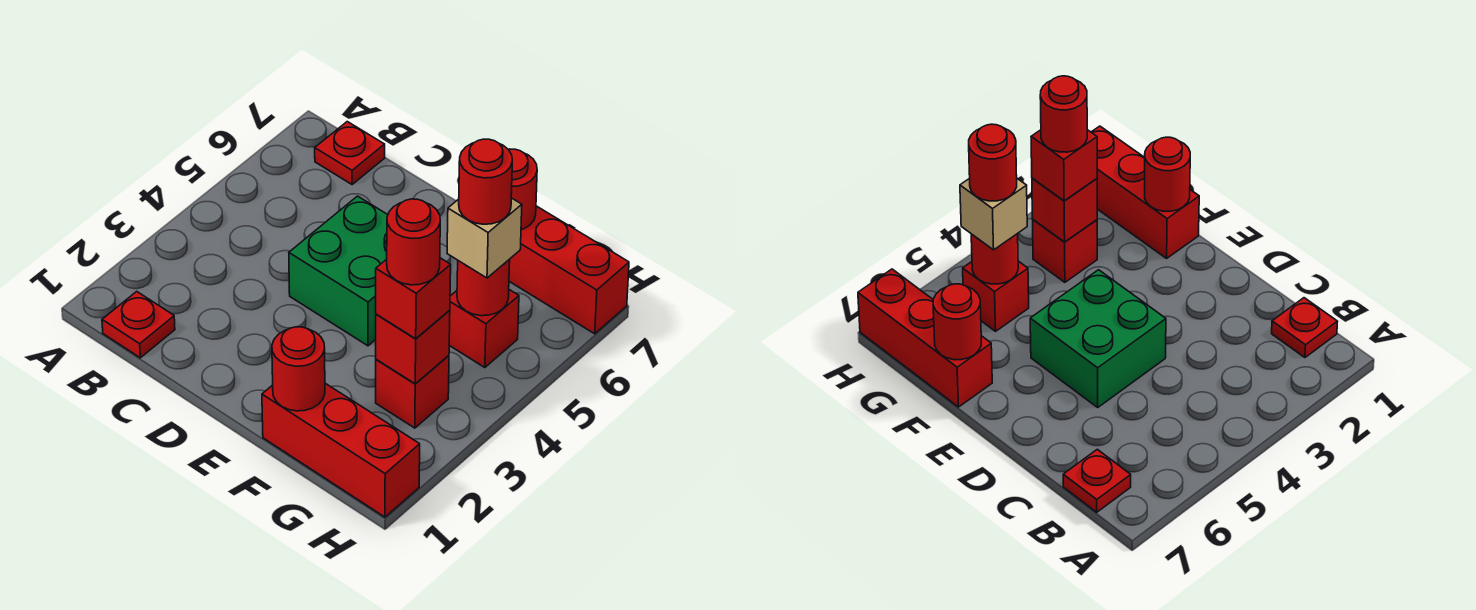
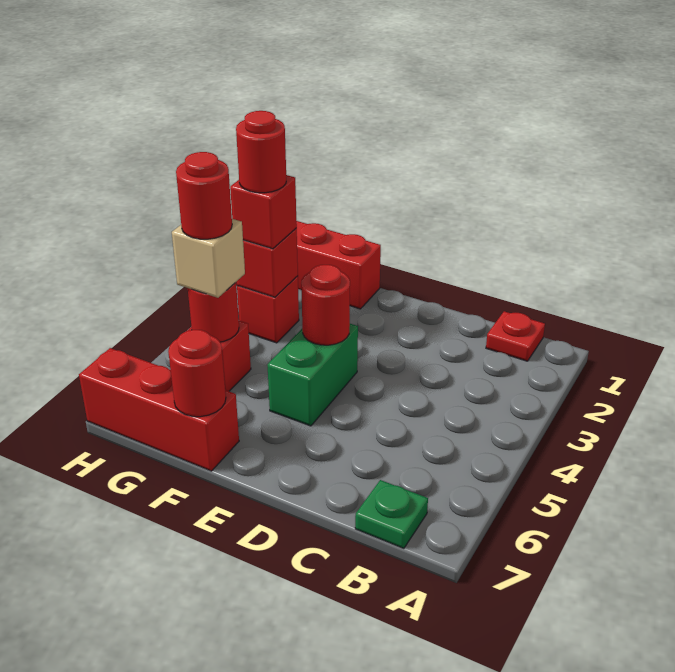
red 1x1 plate [315,122,385,185] -> green 1x1 plate [355,480,428,548]
green 2x2 brick [289,196,388,346] -> green 1x2 brick [267,324,358,426]
red 1x1 round brick [272,327,325,411] -> red 1x1 round brick moved to [301,265,350,345]

